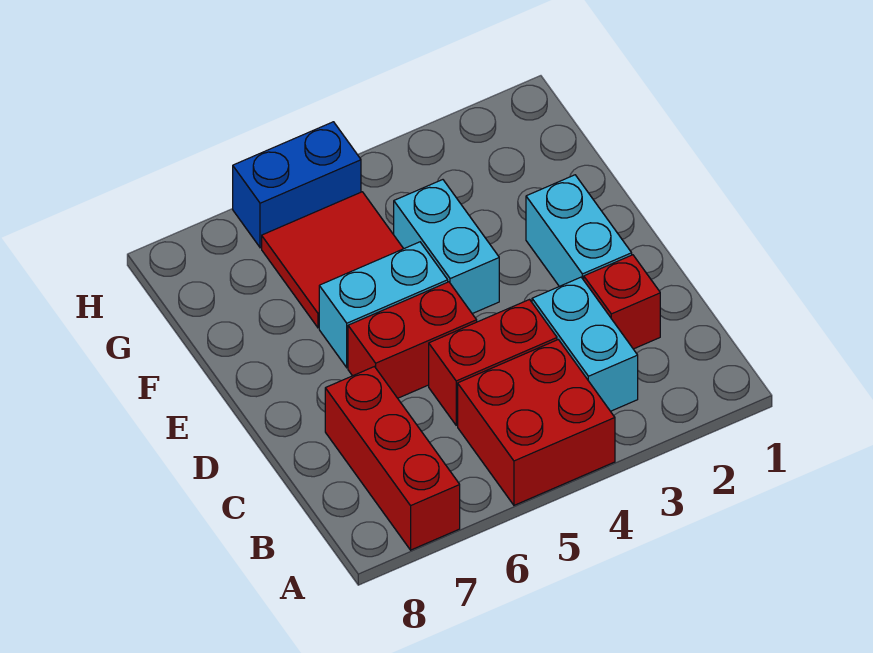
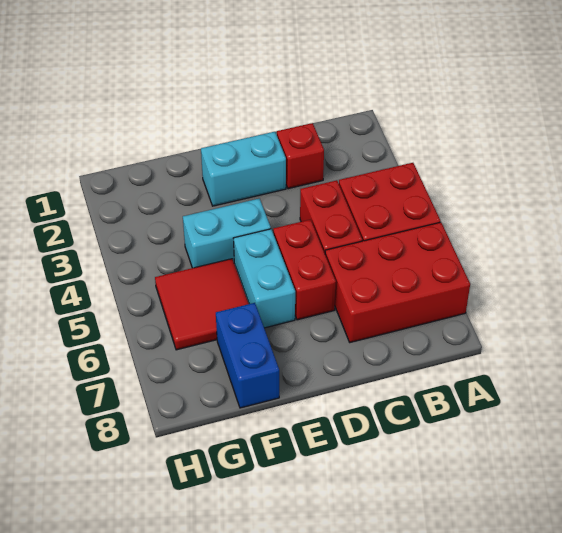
red 1x3 brick [325,367,460,550] -> red 2x3 brick [325,222,470,342]
cyan 1x2 brick [532,277,638,411] -> none
blue 1x2 brick [233,122,361,248] -> blue 1x2 brick moved to [216,303,279,408]

